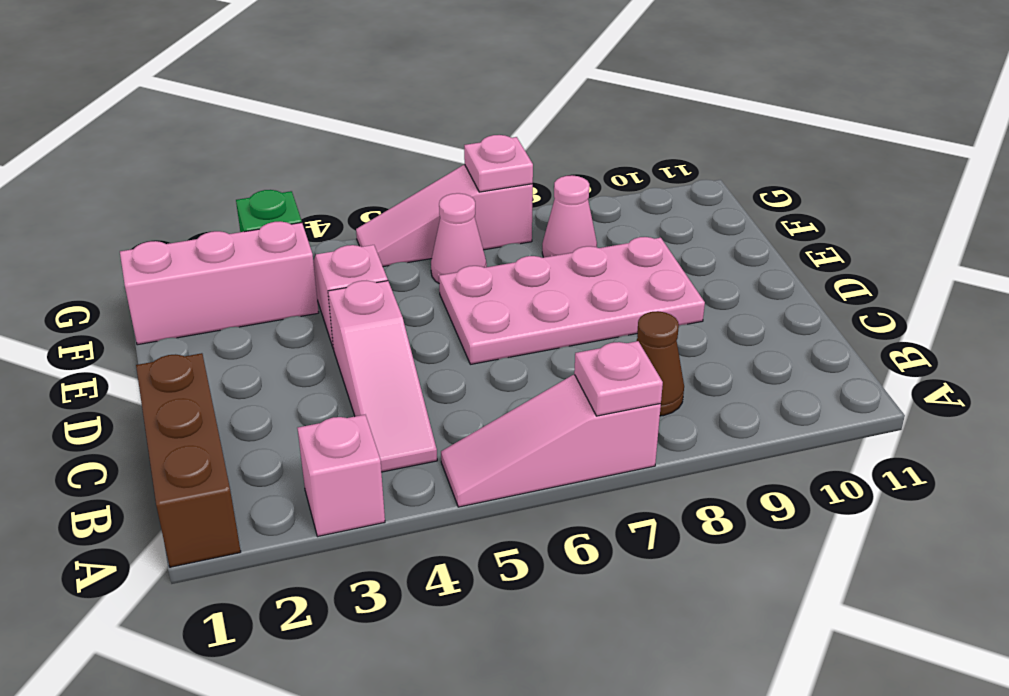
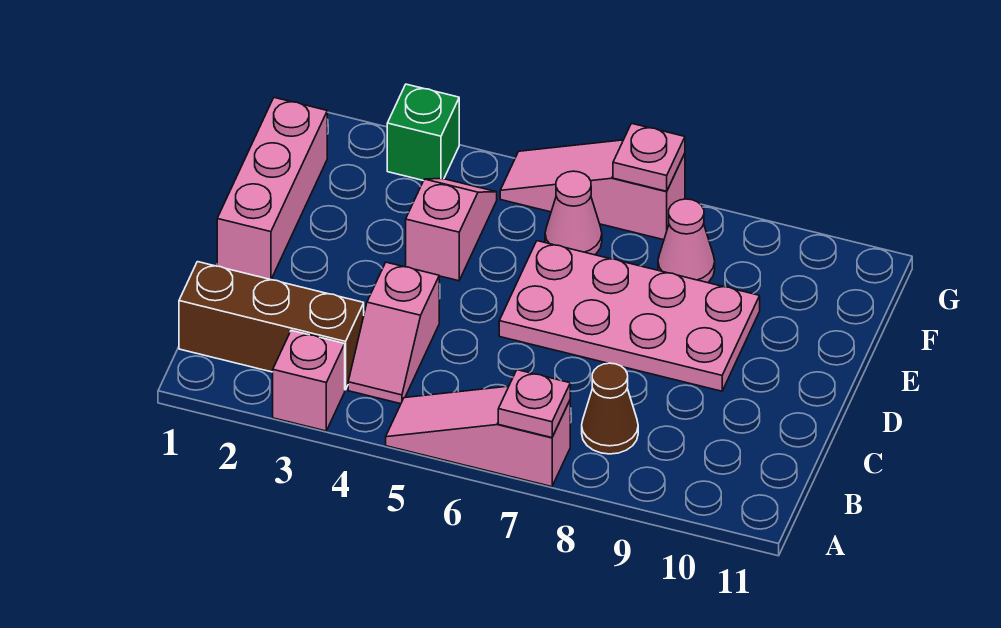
brown 1x3 brick [136,353,241,567] -> brown 1x3 brick turned to [179,262,364,390]
pink 1x3 slope [328,281,437,472] -> pink 1x2 slope [348,262,439,404]
pink 1x3 brick [120,221,319,345] -> pink 1x3 brick turned to [217,98,327,280]

